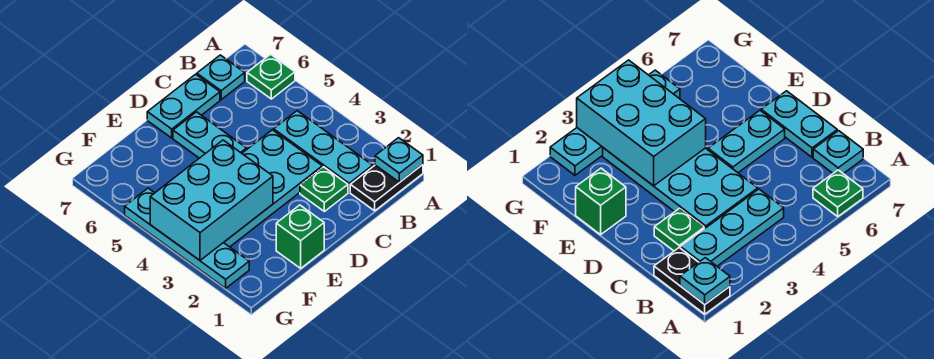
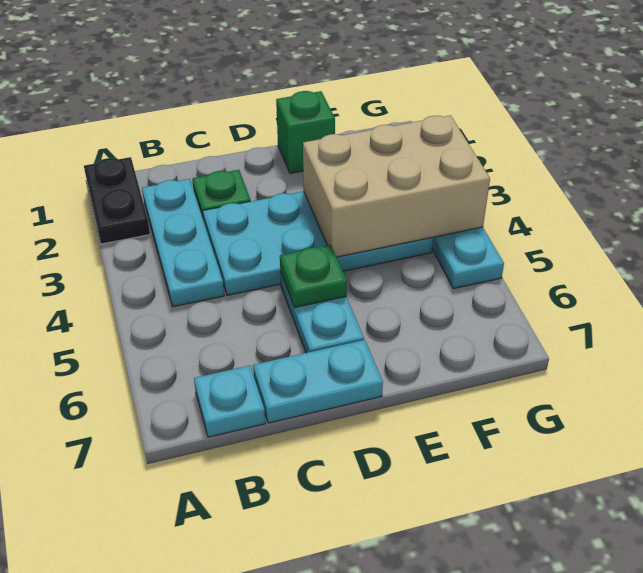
black 1x2 plate [350,165,423,211] -> black 1x2 plate turned to [84,157,150,244]
cyan 1x1 plate [375,138,423,182] -> none
green 1x1 plate [247,54,295,99] -> green 1x1 plate moved to [280,245,347,308]
cyan 2x3 brick [150,140,273,260] -> tan 2x3 brick [303,115,490,257]

